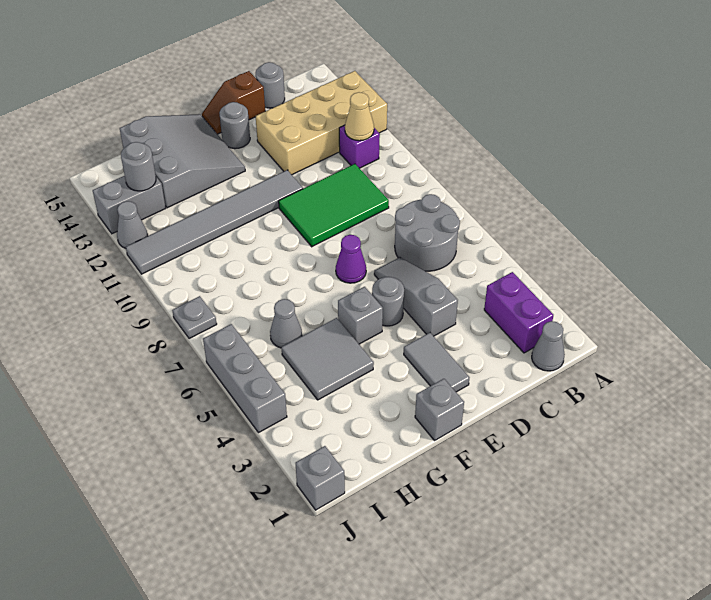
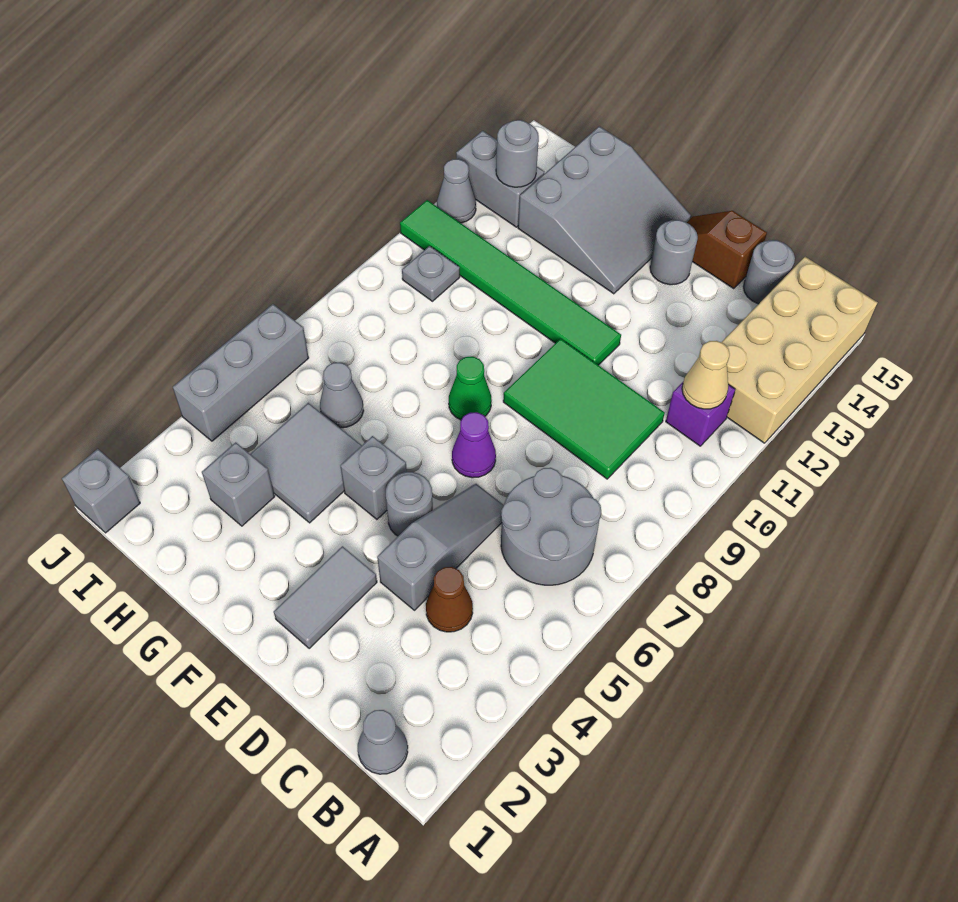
tan 2x4 brick [256,71,387,175] -> tan 2x4 brick turned to [721,257,878,443]
purple 1x2 brick [484,272,553,353] -> none
none -> brown 1x1 cone [426,567,473,632]
grey 1x6 tile [126,170,303,274] -> green 1x6 tile [400,200,621,365]
grey 1x1 brick [415,379,464,440] -> grey 1x1 brick moved to [202,442,275,526]
none -> green 1x1 cone [449,357,492,420]
grey 1x1 plate [172,296,217,339] -> grey 1x1 plate moved to [402,246,460,301]

